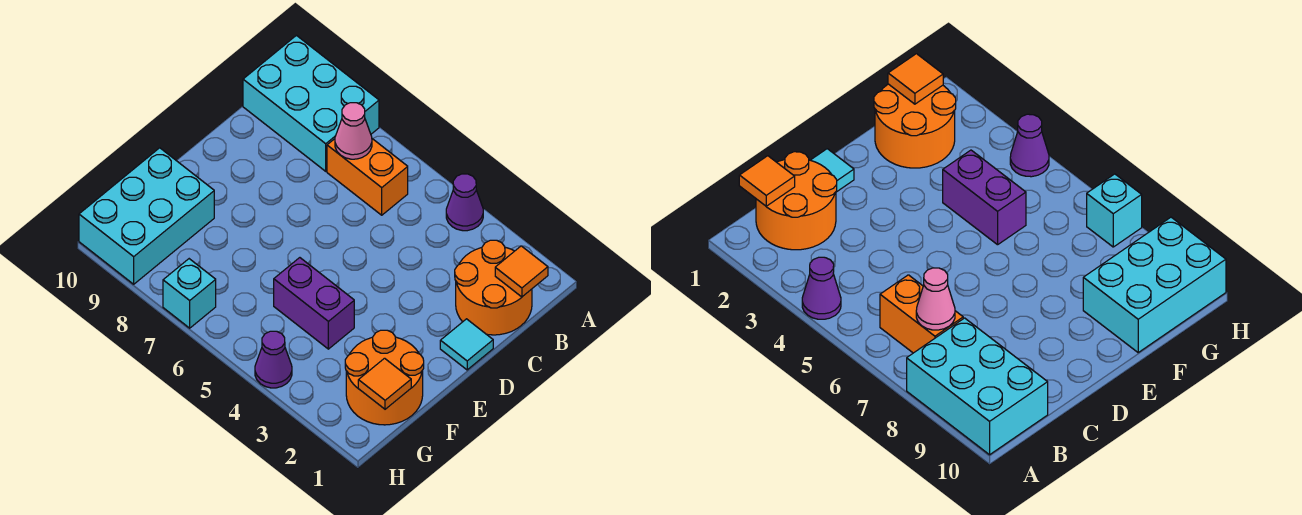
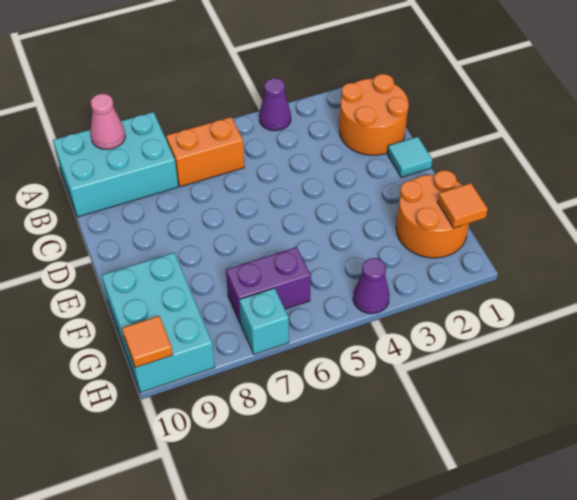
orange 1x1 tile [495,246,548,297] -> orange 1x1 tile moved to [122,316,173,368]
pink 1x1 cone [335,103,372,159] -> pink 1x1 cone moved to [90,94,125,150]
purple 1x2 brick [274,258,354,349] -> purple 1x2 brick moved to [226,247,311,324]

